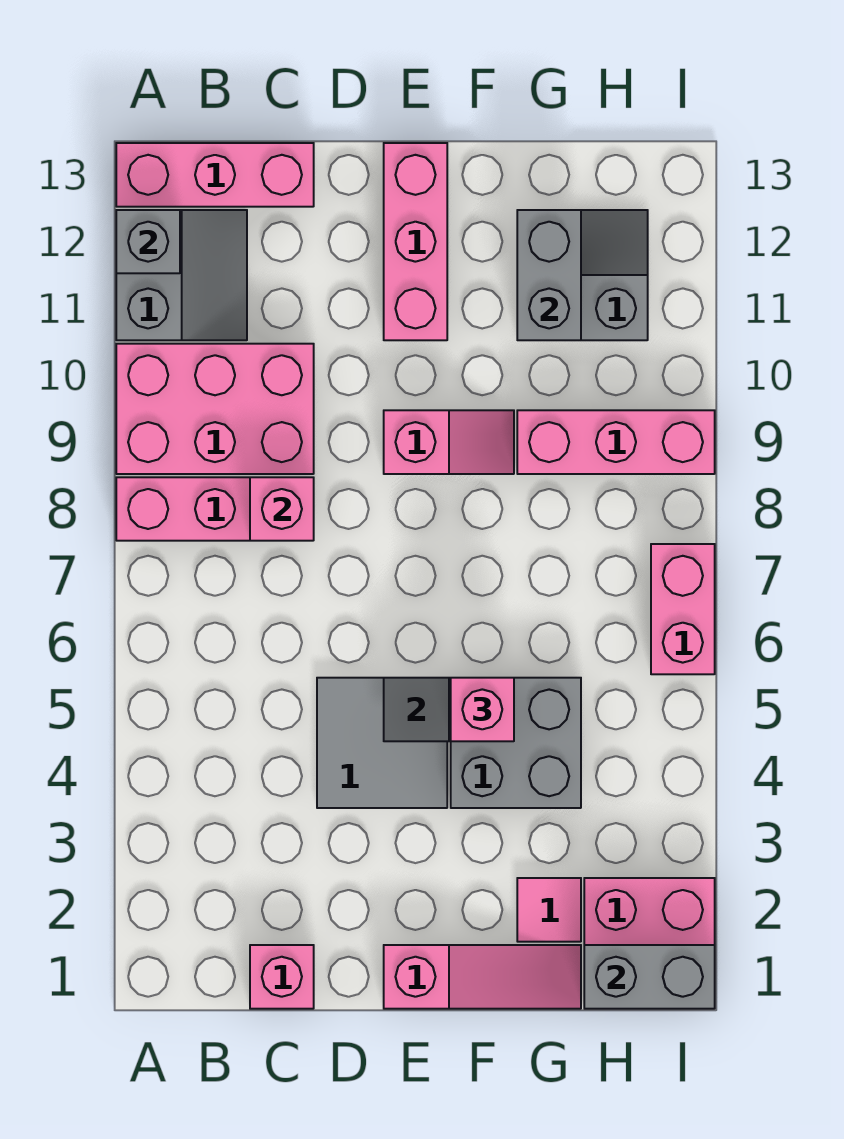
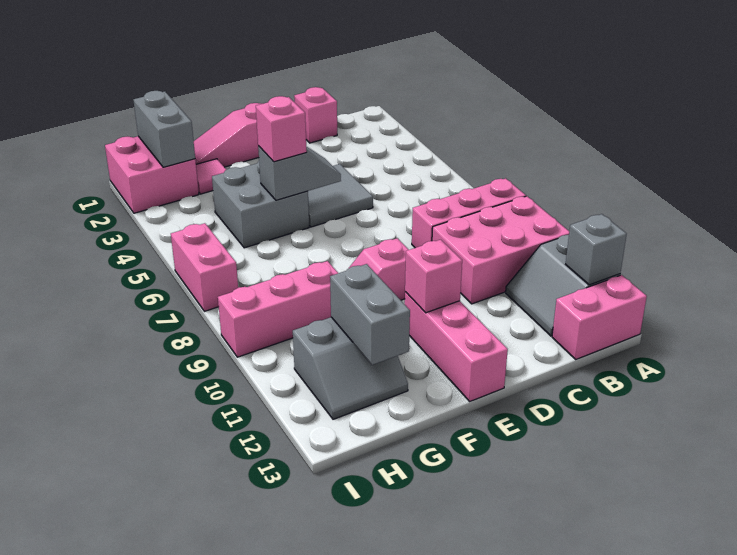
pink 1x3 brick [116,143,314,207] -> pink 1x2 brick [552,275,647,359]
pink 1x1 brick [250,477,314,541] -> pink 1x1 brick moved to [405,240,462,313]
grey 1x2 brick [584,945,715,1009] -> grey 1x2 brick turned to [133,91,195,167]

